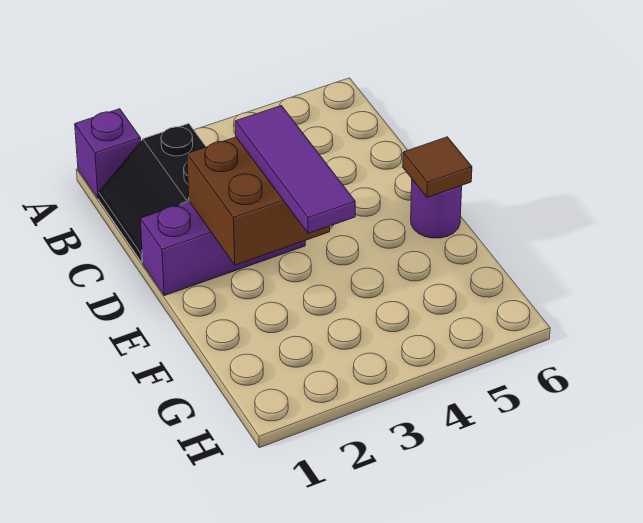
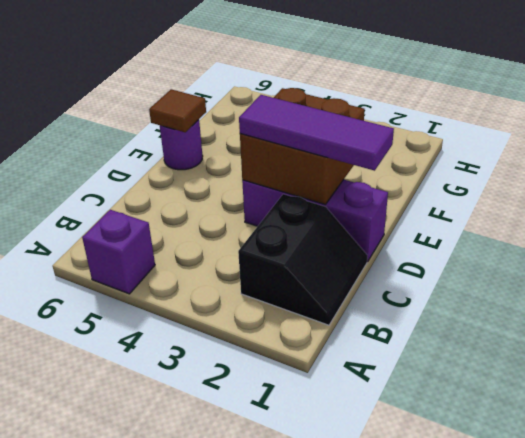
purple 1x1 brick [75,109,141,199] -> purple 1x1 brick moved to [82,210,155,294]
purple 1x3 tile [235,106,355,233] -> purple 1x3 tile turned to [239,95,394,171]

